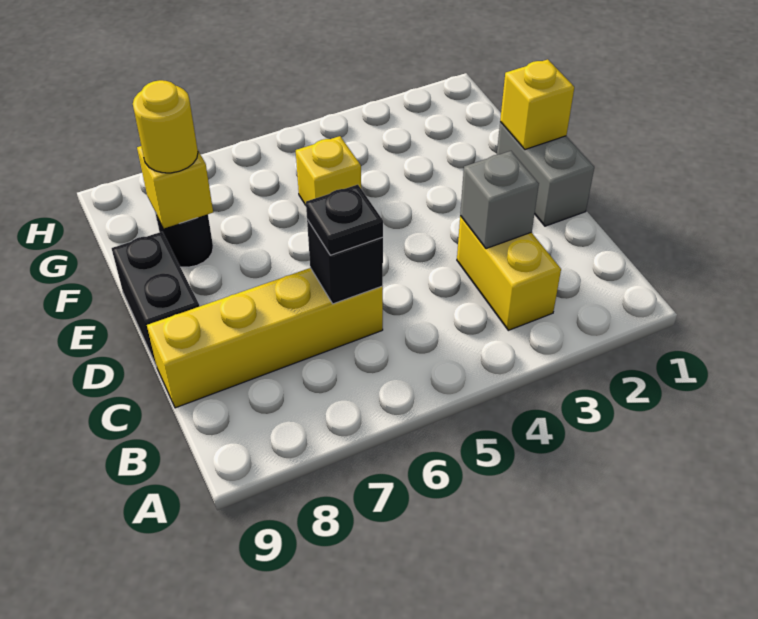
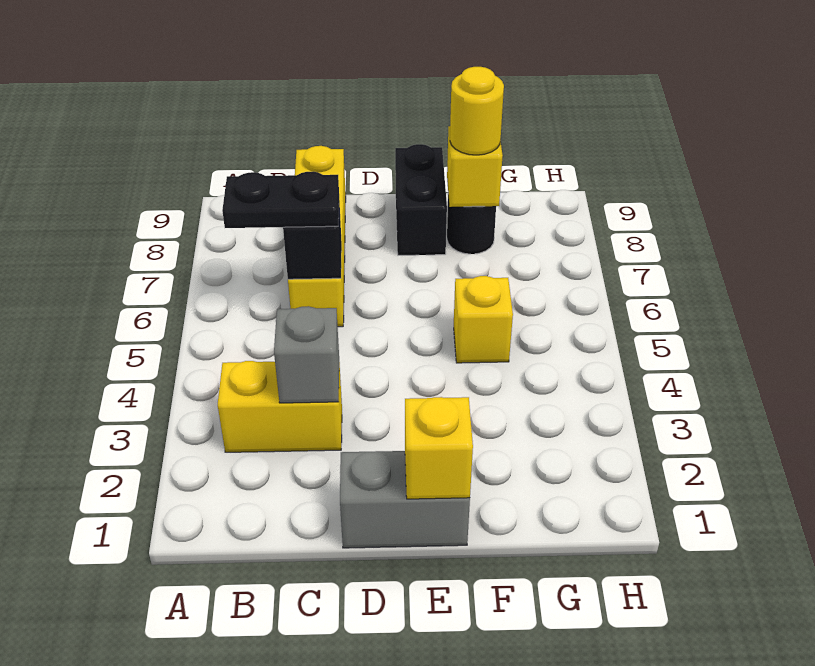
black 1x1 plate [306,185,383,255] -> black 1x2 plate [222,172,339,228]
black 1x2 brick [112,232,200,366] -> black 1x2 brick turned to [395,144,447,255]

